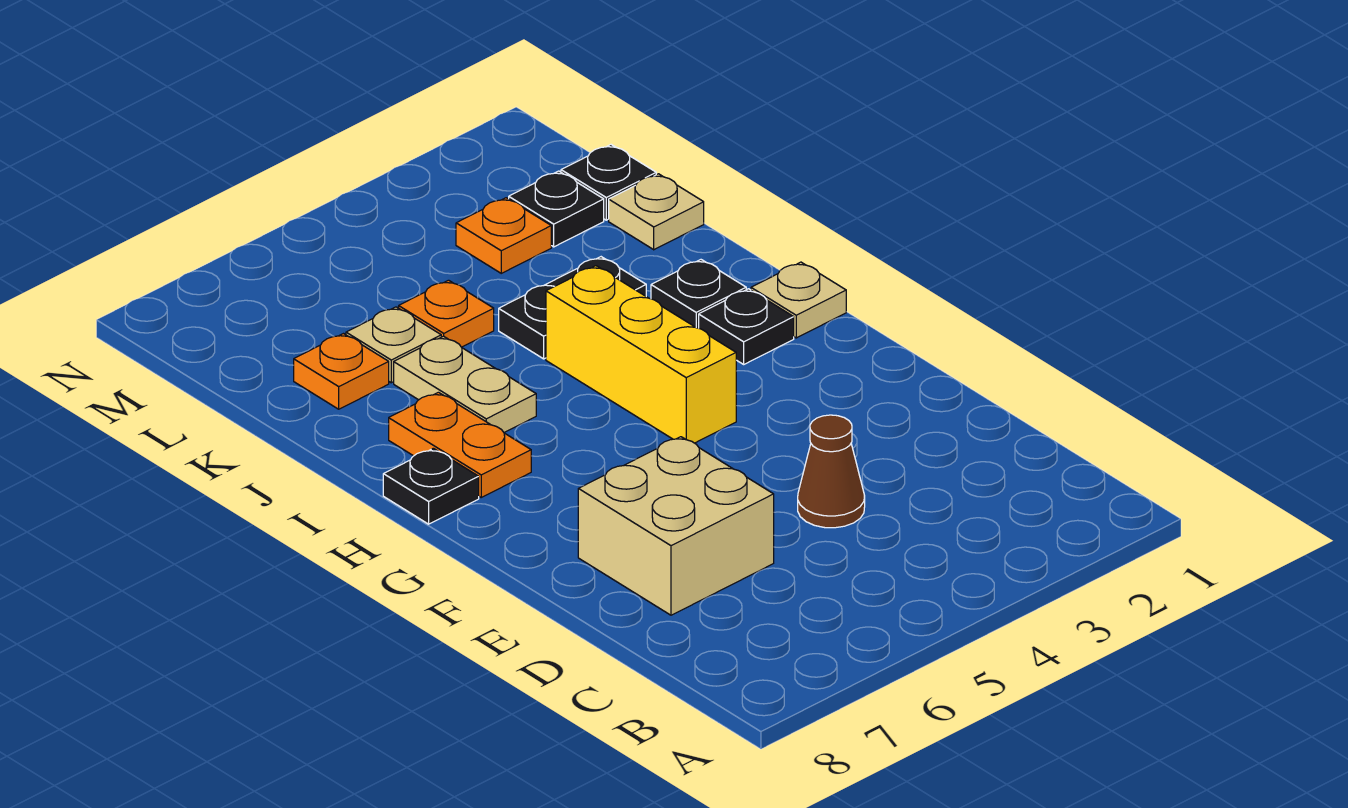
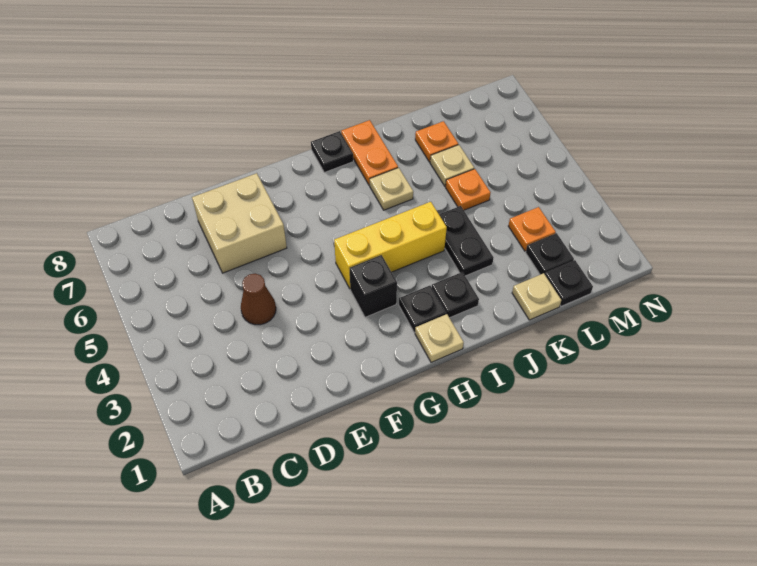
none -> black 1x1 brick [350,255,397,317]
orange 1x2 plate [389,392,531,497] -> orange 1x2 plate turned to [341,120,398,185]
tan 1x2 plate [394,336,536,432] -> tan 1x1 plate [370,168,413,210]

